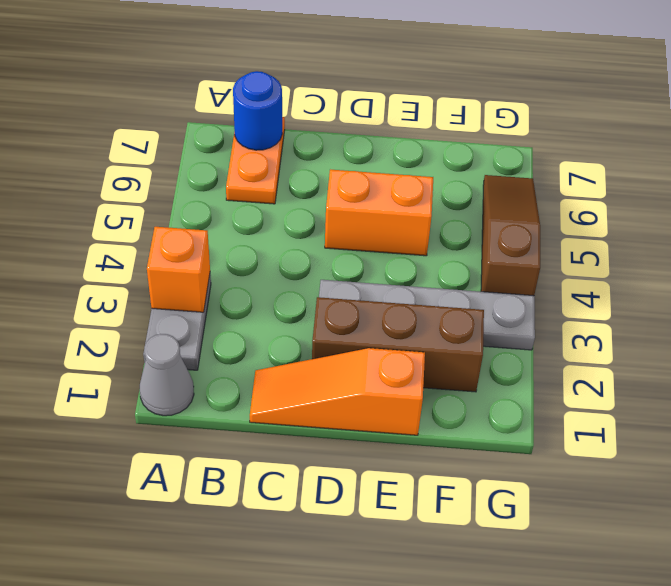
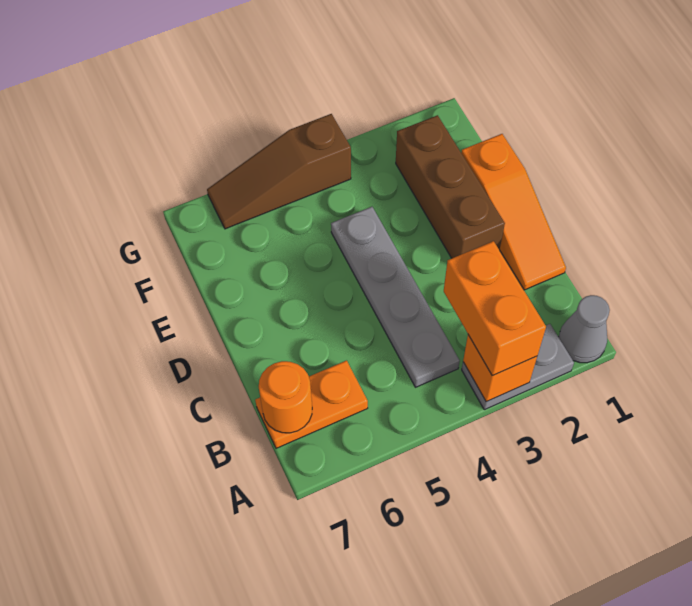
blue 1x1 round brick [233,71,282,150] -> orange 1x1 round brick [259,361,312,433]
grey 1x4 plate [319,280,535,350] -> grey 1x4 plate moved to [331,207,460,387]
orange 1x2 brick [325,170,433,256] -> orange 1x2 brick moved to [444,241,546,376]

